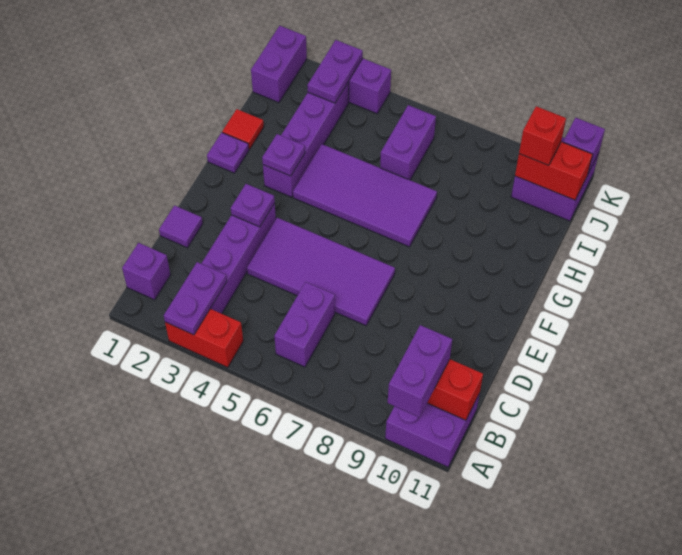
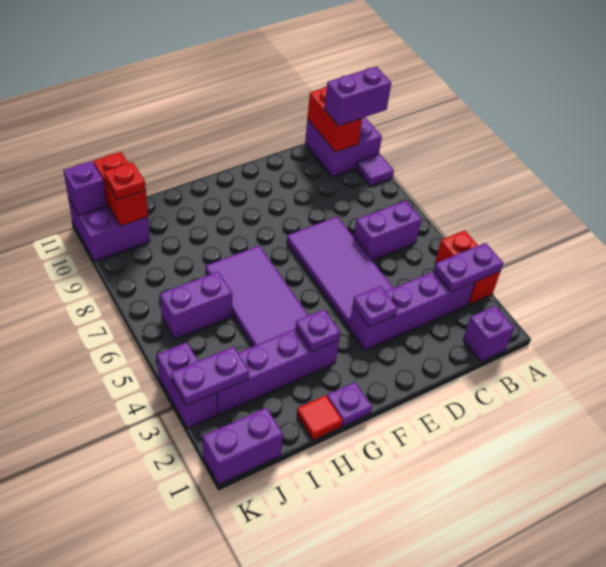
purple 1x1 tile [159,206,203,248] -> purple 1x1 tile moved to [356,154,394,186]
red 1x1 brick [519,106,566,165] -> red 1x1 plate [104,162,146,200]

